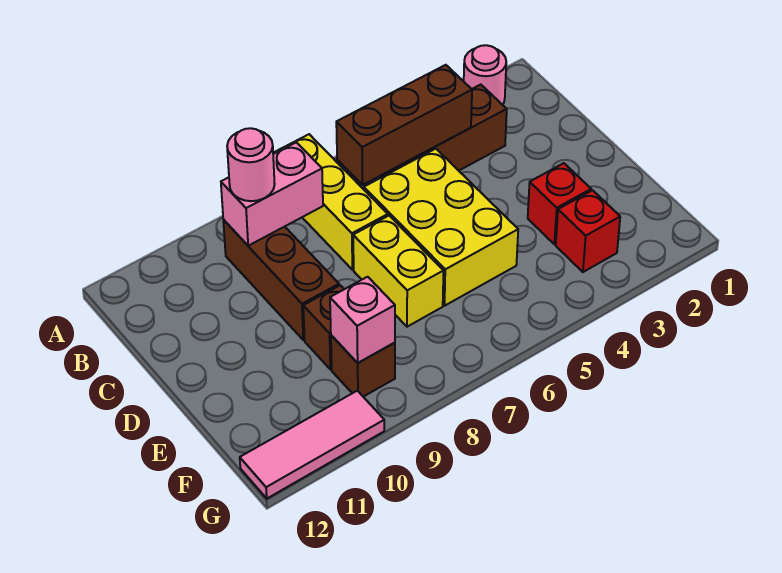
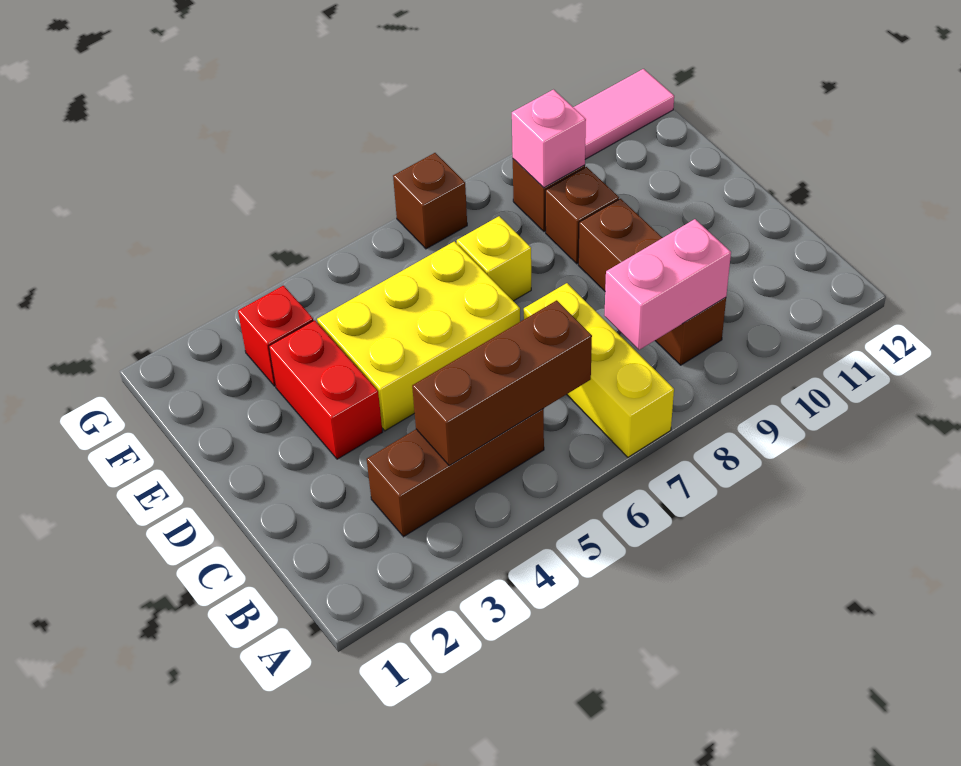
pink 1x1 round brick [464,45,506,105] -> none
pink 1x1 round brick [227,128,275,201] -> none
yellow 2x3 brick [364,149,518,306] -> yellow 2x3 brick turned to [317,241,520,431]
yellow 1x2 brick [353,216,443,327] -> yellow 1x1 brick [457,216,531,301]
red 1x1 brick [528,163,591,244] -> red 1x2 brick [269,320,382,459]
none -> brown 1x1 brick [393,153,467,249]

